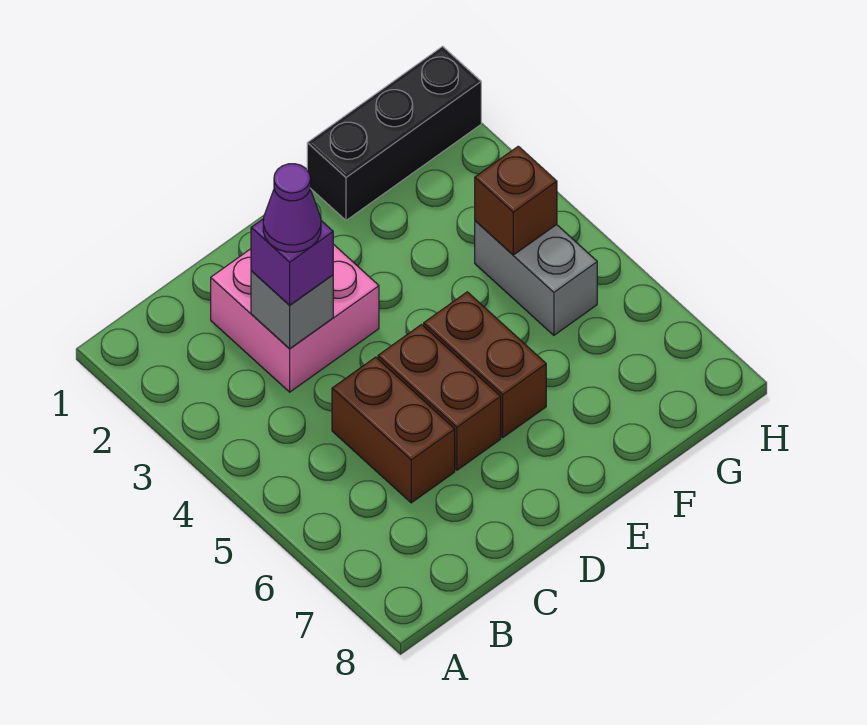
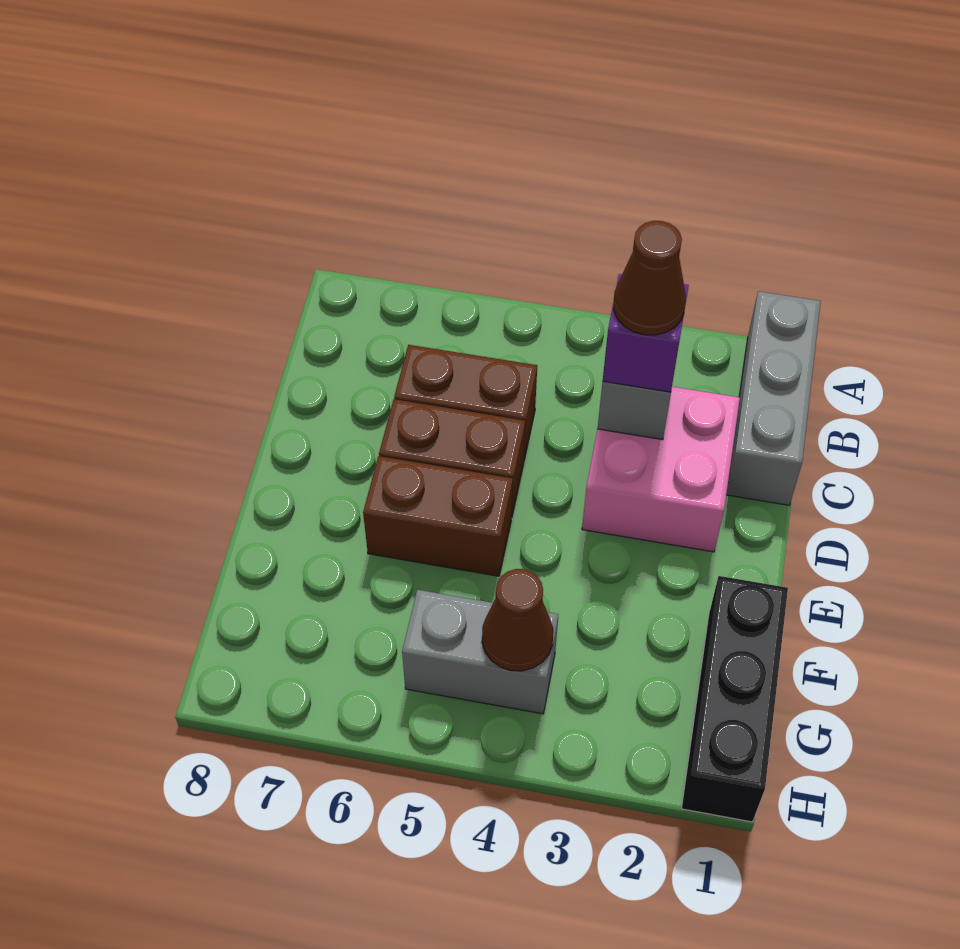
none -> grey 1x3 brick [726,291,821,505]
purple 1x1 cone [263,164,321,252] -> brown 1x1 cone [614,221,686,335]
brown 1x1 brick [475,146,557,255] -> brown 1x1 cone [482,569,553,671]

